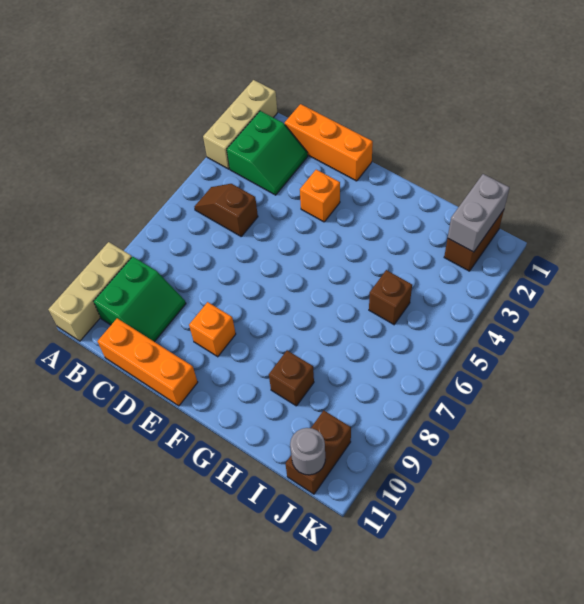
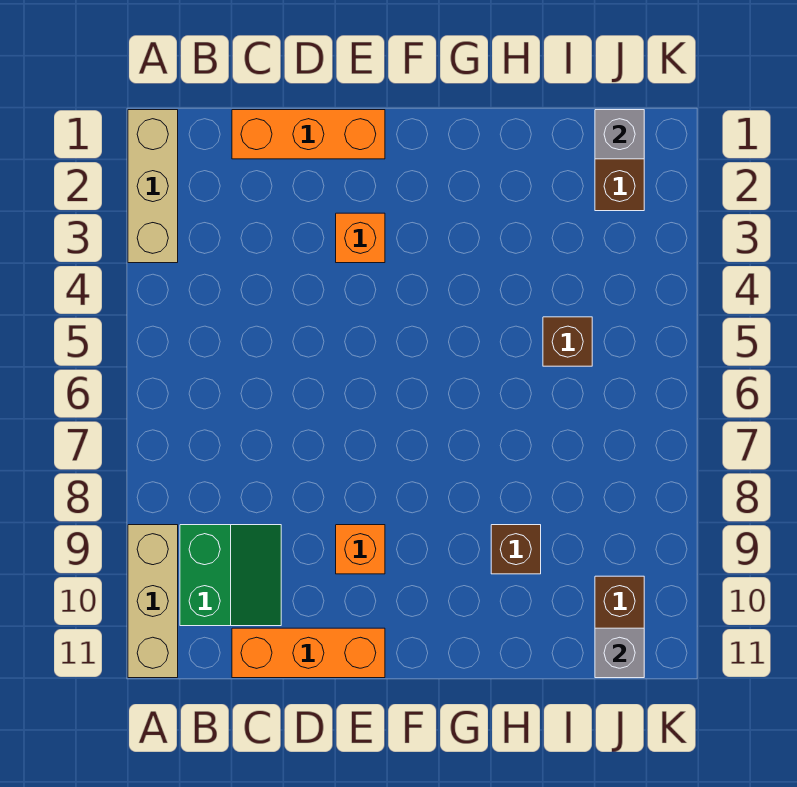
green 2x2 slope [227,111,308,195] -> none
brown 1x2 slope [195,184,258,236] -> none
grey 1x2 brick [448,174,510,252] -> grey 1x1 brick [595,110,644,159]
grey 1x1 round brick [290,428,325,475] -> grey 1x1 brick [595,628,644,678]

